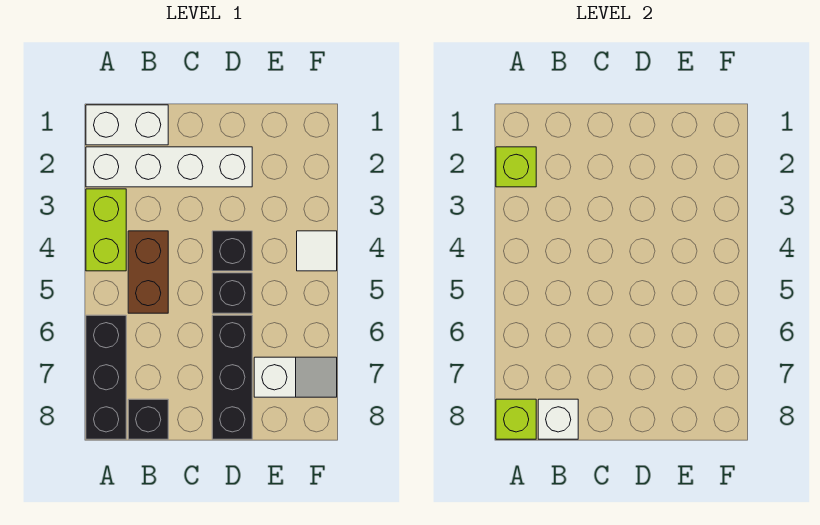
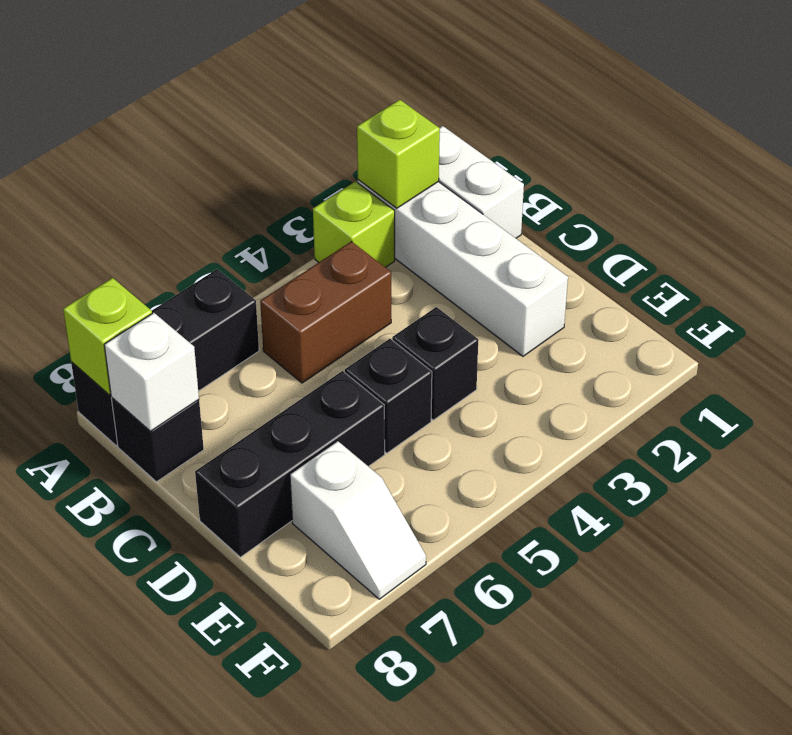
lime 1x2 brick [86,189,126,271] -> lime 1x1 brick [313,181,395,267]
white 1x1 tile [297,231,337,271] -> none

